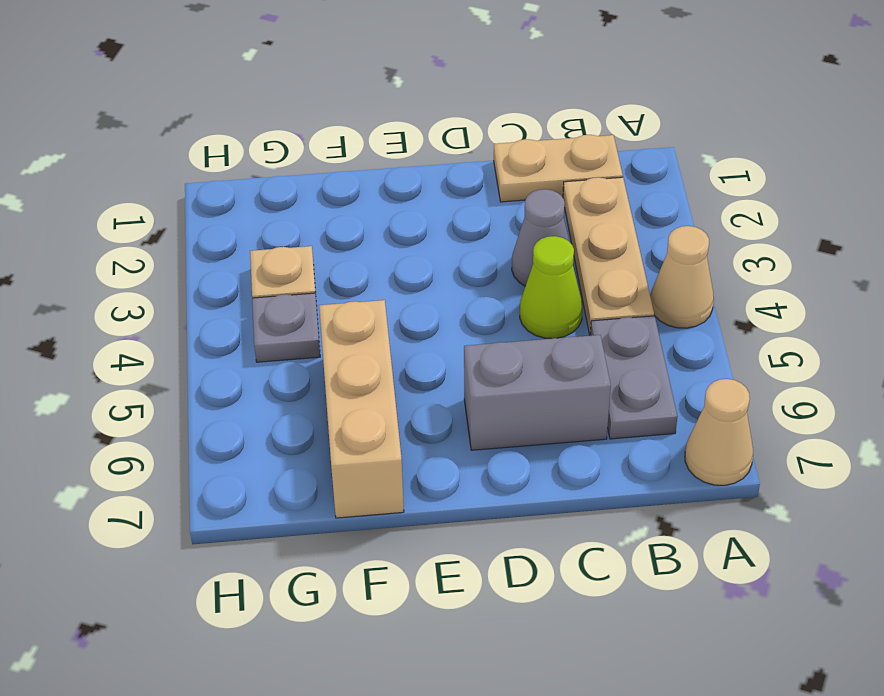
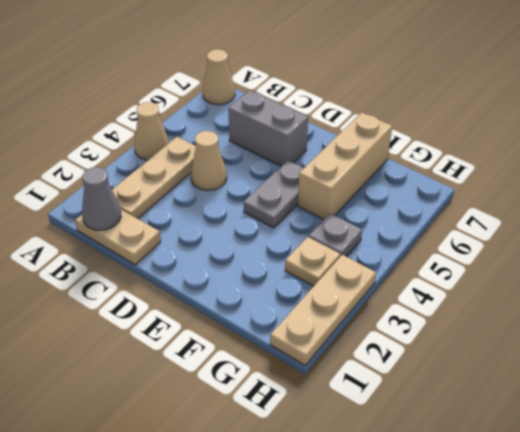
grey 1x2 plate [590,316,677,439] -> grey 1x2 plate moved to [244,160,304,228]
grey 1x1 cone [512,189,570,286] -> grey 1x1 cone moved to [82,167,121,230]
lime 1x1 cone [520,236,582,339] -> tan 1x1 cone [191,131,227,190]
none -> tan 1x3 plate [270,255,376,365]

